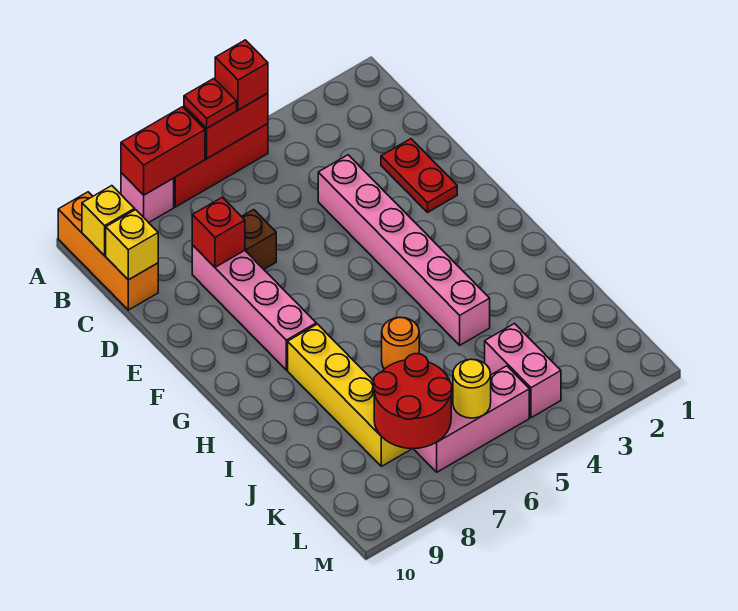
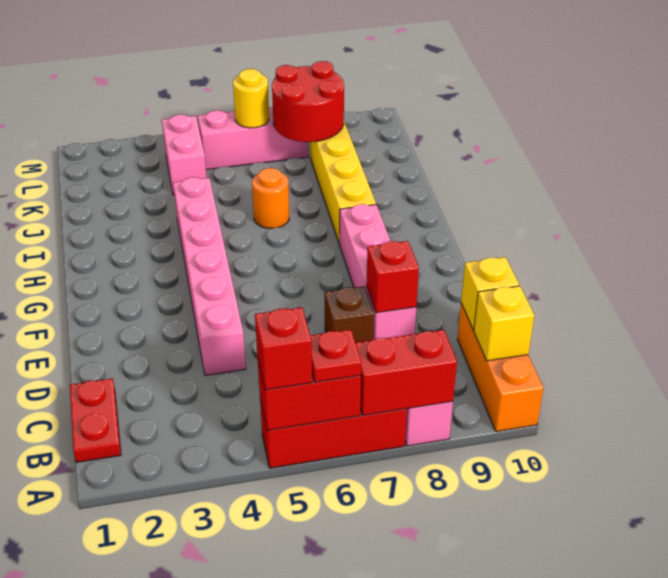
red 1x2 plate [381,139,457,212] -> red 1x2 plate moved to [70,378,121,462]

